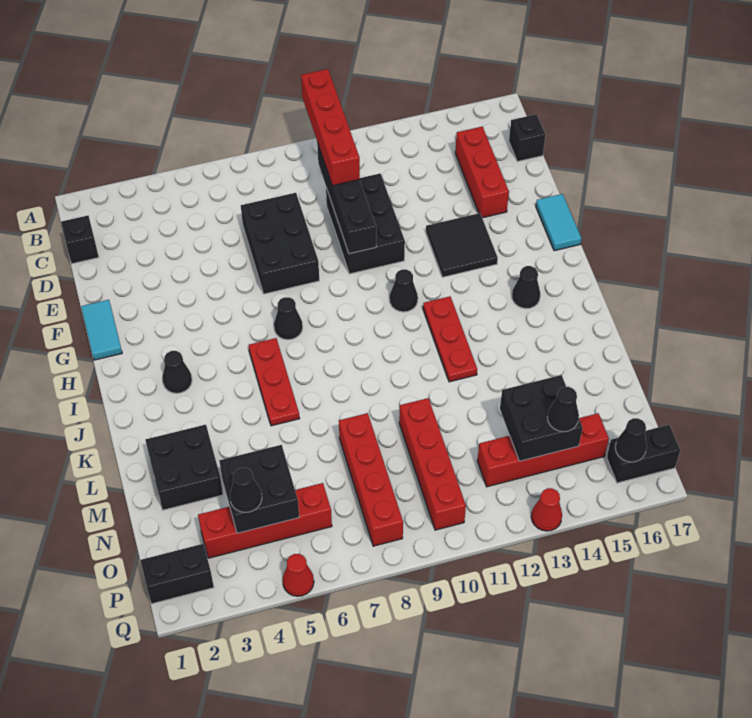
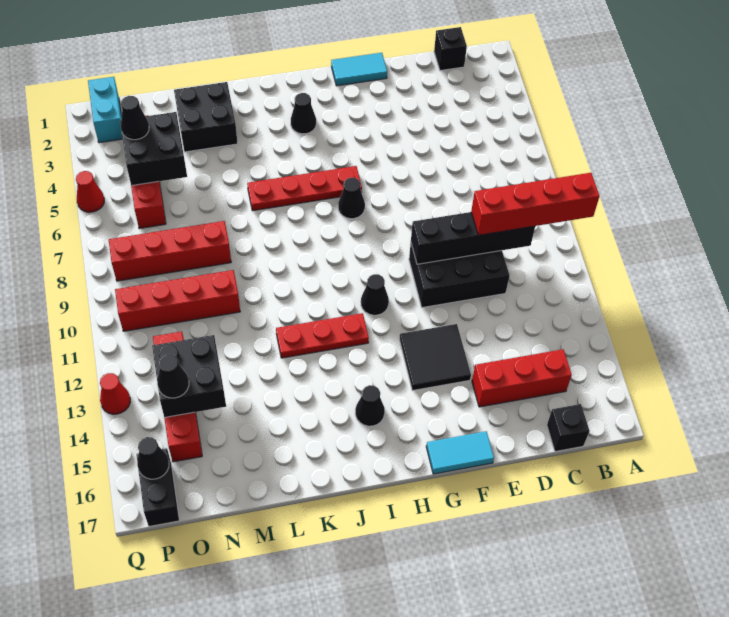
black 2x3 brick [241,193,319,294] -> none
red 1x3 plate [249,338,300,426] -> red 1x4 plate [247,166,362,211]
black 1x2 brick [140,544,214,604] -> cyan 1x2 brick [88,77,123,143]

